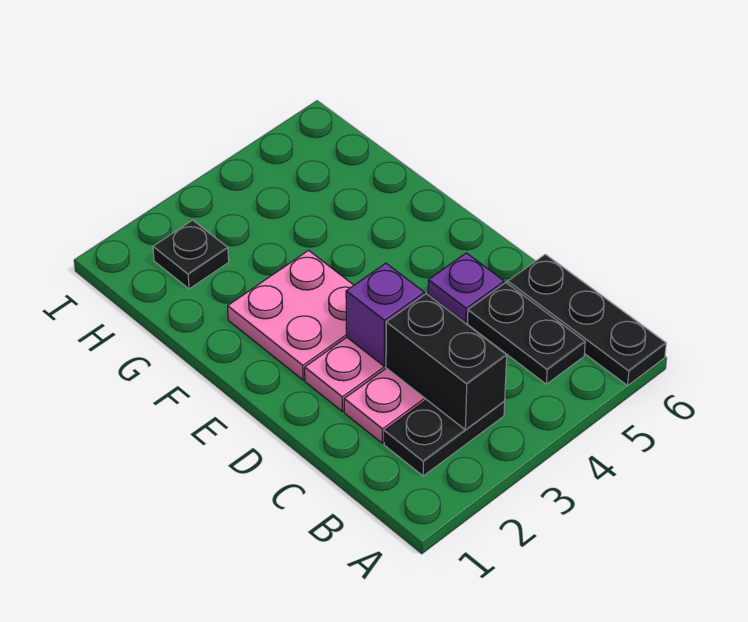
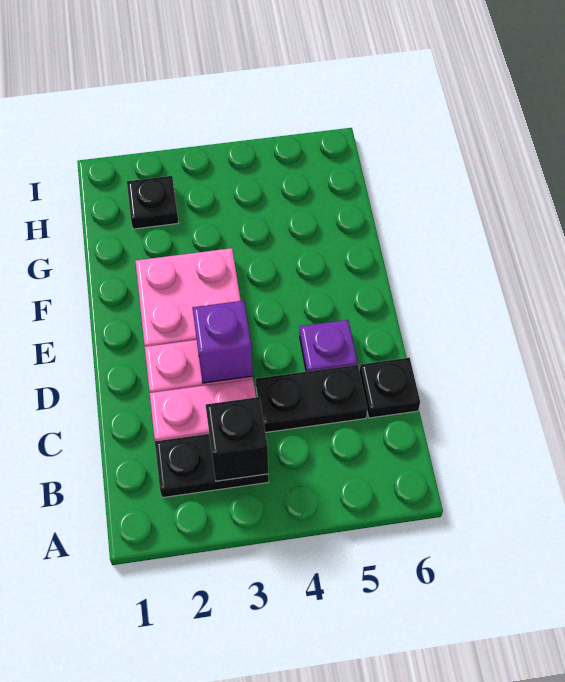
black 1x3 plate [508,254,666,386] -> black 1x1 plate [359,358,420,418]
black 1x2 brick [386,294,507,430] -> black 1x1 brick [206,397,268,481]
black 1x2 plate [467,283,585,384] -> black 1x2 plate turned to [256,365,367,433]

